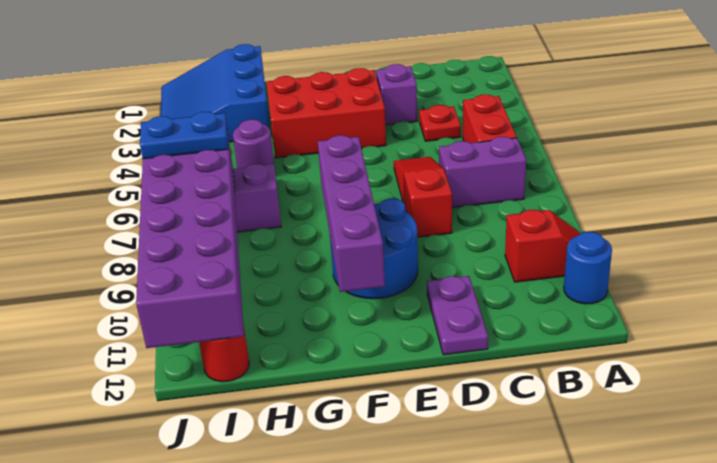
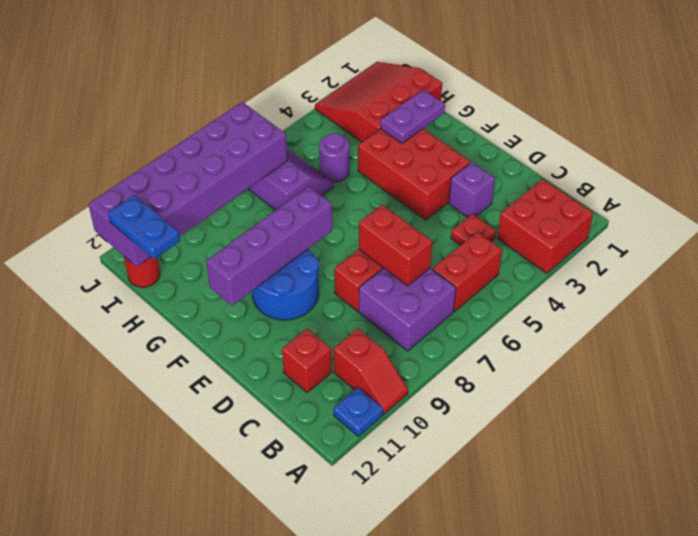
none -> red 2x2 brick [497,179,593,273]
blue 1x1 round brick [564,232,612,304] -> blue 1x1 plate [334,387,383,436]
purple 1x2 brick [439,137,526,208] -> purple 2x2 brick [359,268,456,351]
none -> red 1x2 brick [359,205,432,286]
none -> red 1x1 brick [282,329,332,393]
purple 1x2 plate [427,276,488,355] -> purple 1x2 plate moved to [380,90,445,143]
blue 3x3 slope [161,44,270,142] -> red 3x3 slope [315,62,442,142]
blue 1x2 plate [140,112,228,159] -> blue 1x2 plate moved to [108,195,180,259]

